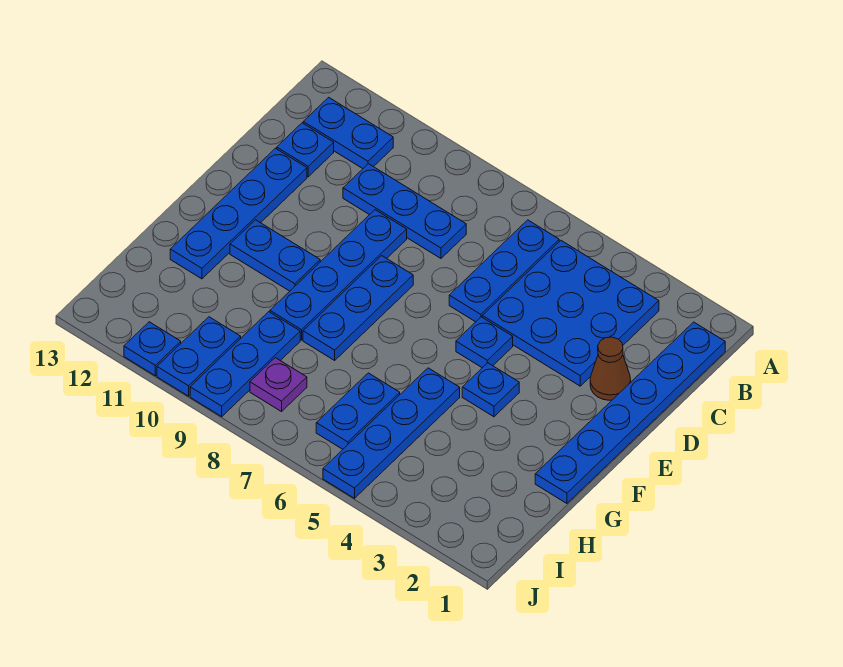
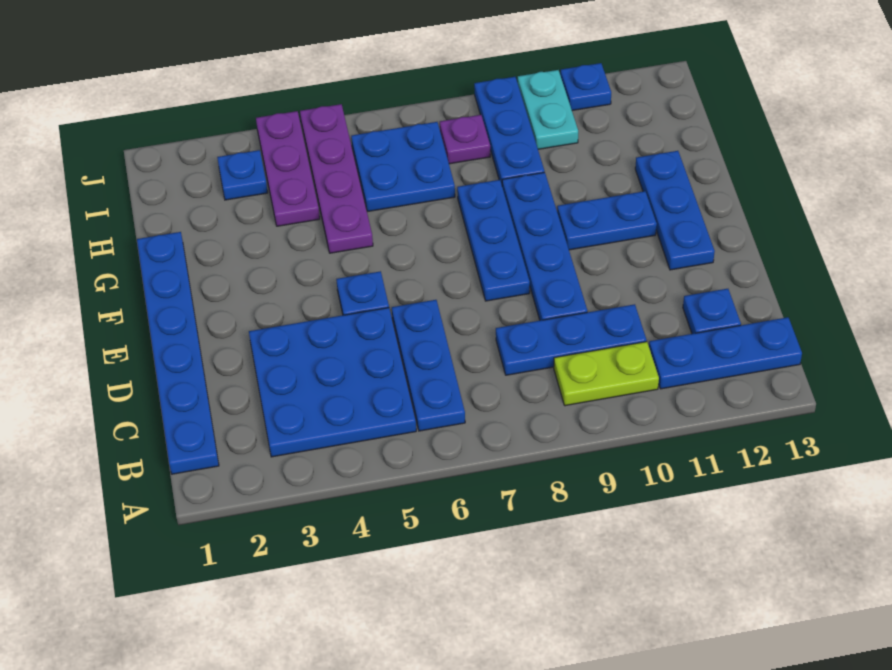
none -> lime 1x2 plate [554,342,659,406]
blue 1x2 plate [303,97,393,169] -> blue 1x3 plate [649,317,802,389]
brown 1x1 cone [590,337,631,400] -> none
blue 1x4 plate [170,148,307,279] -> blue 1x3 plate [635,151,715,270]
blue 1x1 plate [462,363,519,417] -> blue 1x1 plate moved to [217,150,268,200]
blue 1x4 plate [323,368,460,498] -> purple 1x4 plate [300,104,373,253]
none -> purple 1x3 plate [256,111,320,226]
blue 1x2 plate [316,373,400,449] -> blue 2x2 plate [351,122,455,211]
blue 1x2 plate [157,317,241,396] -> cyan 1x2 plate [518,70,578,149]

